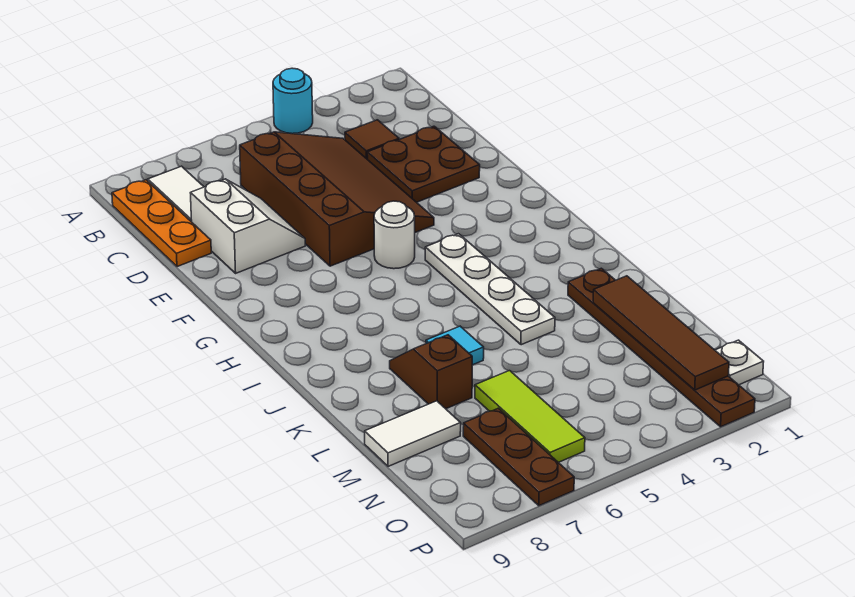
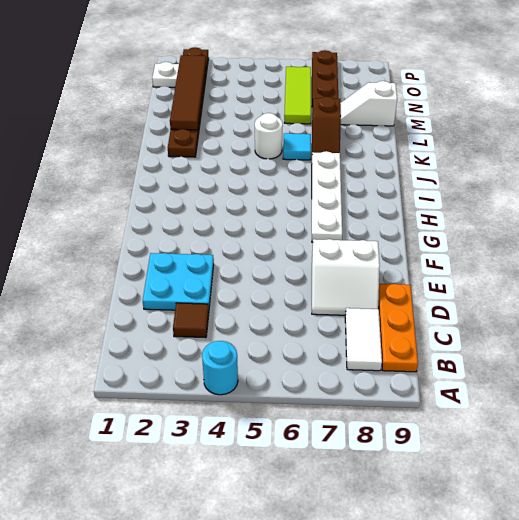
brown 3x4 slope [240,132,434,266] -> none
brown 2x2 plate [367,126,480,202] -> cyan 2x2 plate [143,253,214,310]
white 2x2 slope [191,179,305,273] -> white 2x2 slope turned to [312,239,380,315]
white 1x1 round brick [374,201,415,269] -> white 1x1 round brick moved to [255,113,283,159]
white 1x4 plate [425,234,555,345] -> white 1x4 plate moved to [312,151,342,242]
white 1x2 tile [365,401,461,466] -> white 1x2 slope [340,81,397,126]

